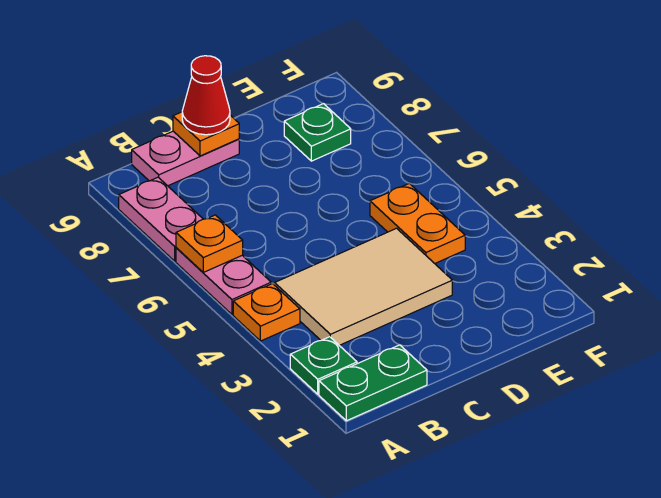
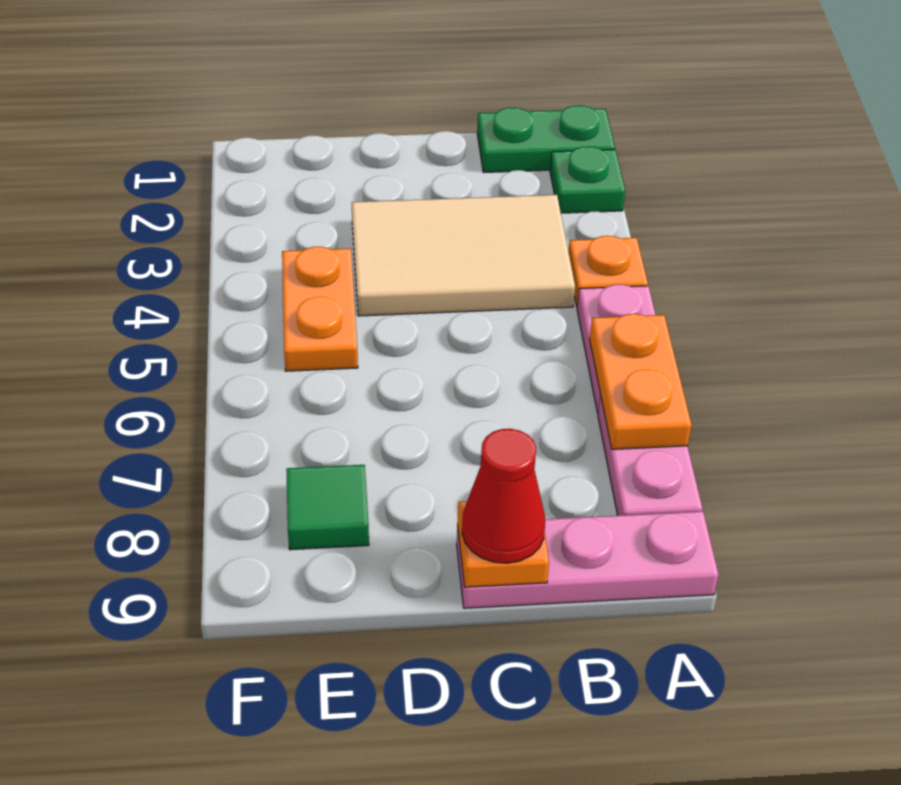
orange 1x1 plate [176,215,243,272] -> orange 1x2 plate [590,314,692,449]
pink 1x2 plate [132,131,239,186] -> pink 1x3 plate [457,511,719,608]
green 1x1 plate [284,104,351,161] -> green 1x1 tile [286,465,369,550]

